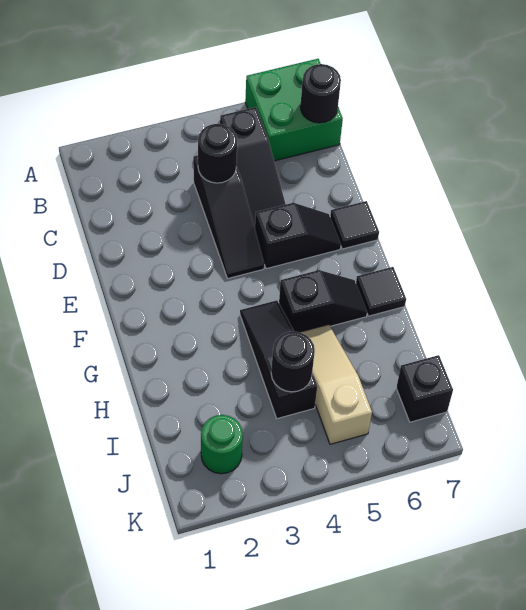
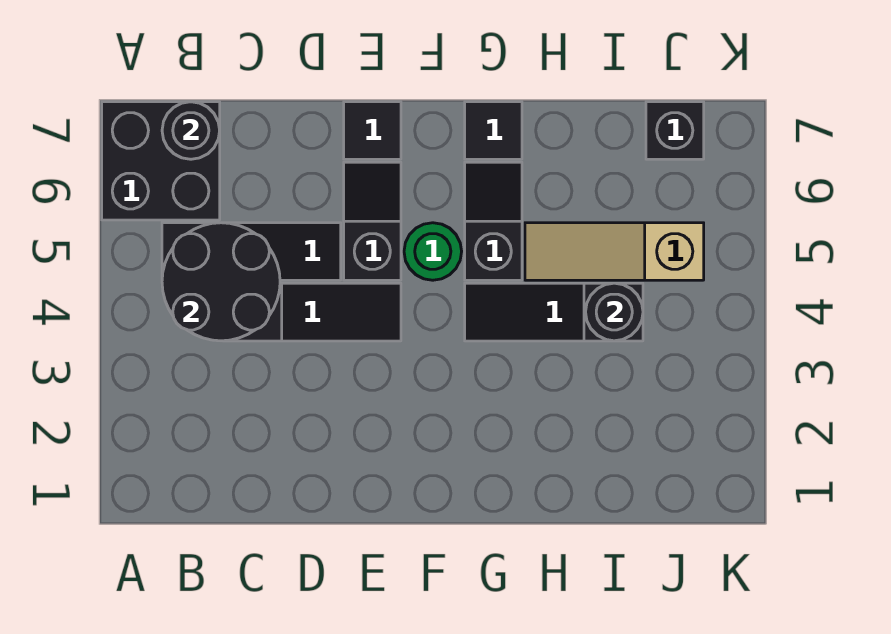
green 2x2 brick [245,59,343,161] -> black 2x2 brick [102,102,220,220]
black 1x1 round brick [198,124,237,183] -> black 2x2 round brick [162,223,280,341]
green 1x1 round brick [201,415,243,474] -> green 1x1 round brick moved to [404,223,462,280]

